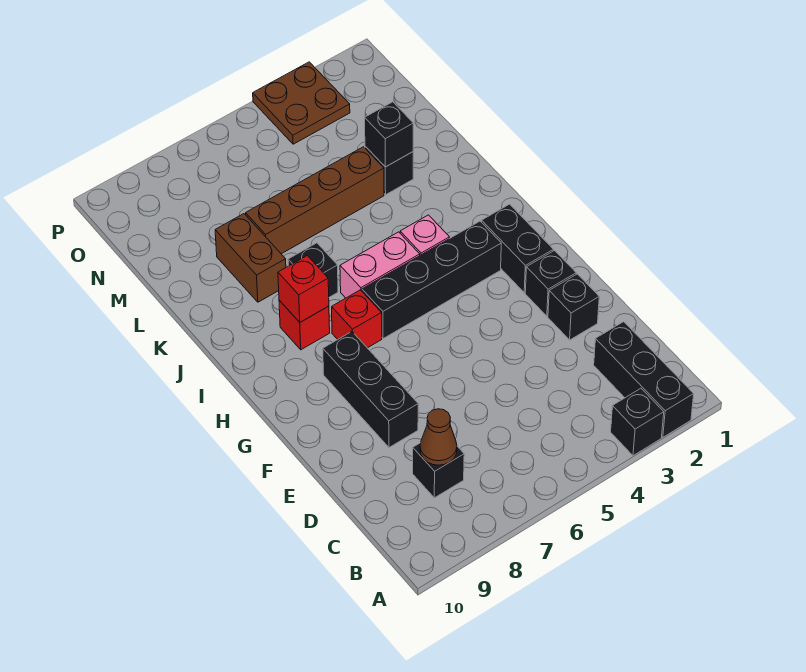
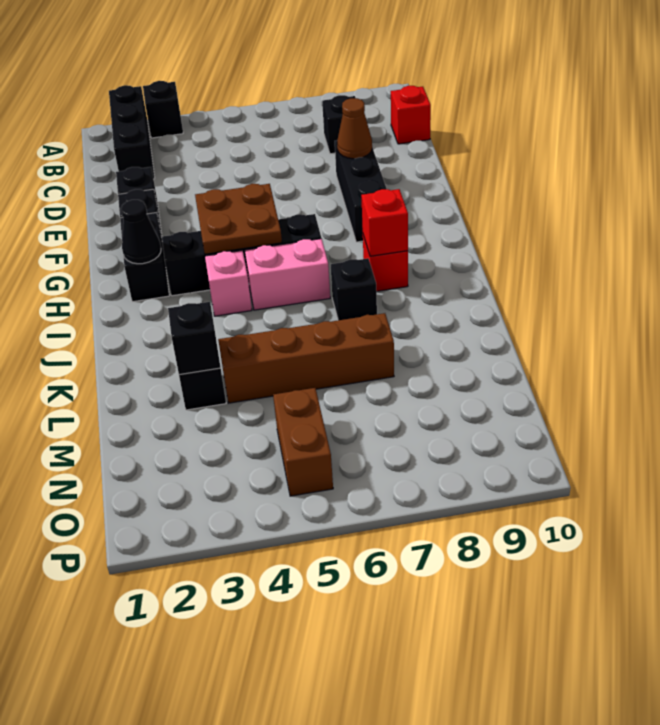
brown 1x1 cone [420,409,457,465] -> brown 1x1 cone moved to [337,98,372,159]
none -> black 1x1 cone [121,200,161,264]
red 1x1 brick [332,290,382,348] -> red 1x1 brick moved to [391,86,431,144]
brown 1x2 brick [215,214,286,302] -> brown 1x2 brick moved to [273,388,333,496]
brown 2x2 plate [253,62,350,144] -> brown 2x2 plate moved to [195,184,282,254]

